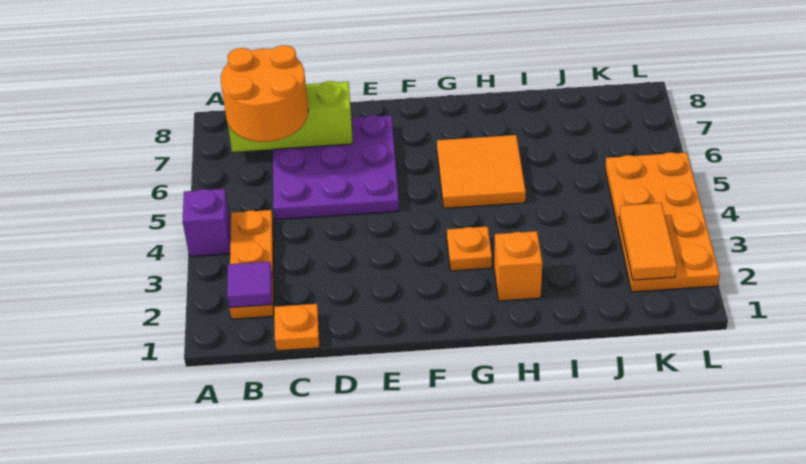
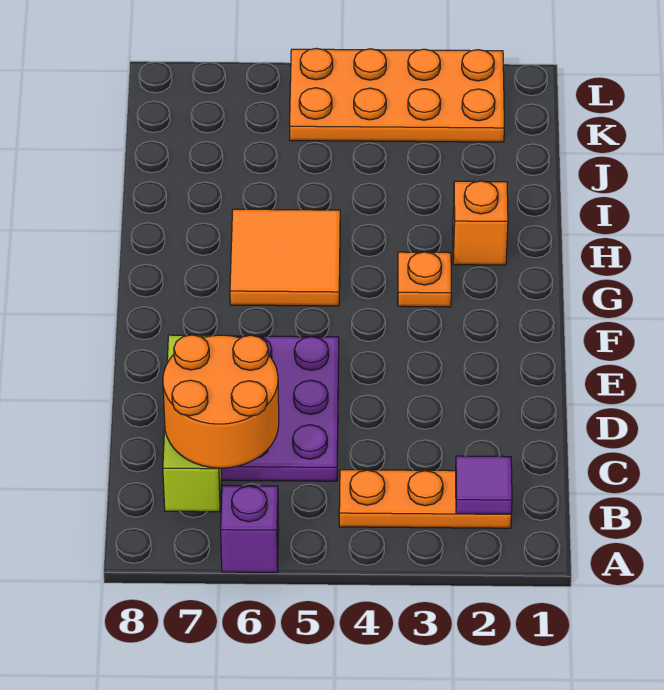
purple 1x1 brick [182,189,231,256] -> purple 1x1 brick moved to [221,485,279,573]
orange 1x1 plate [274,304,320,351] -> none
orange 1x2 tile [619,203,677,280] -> none

